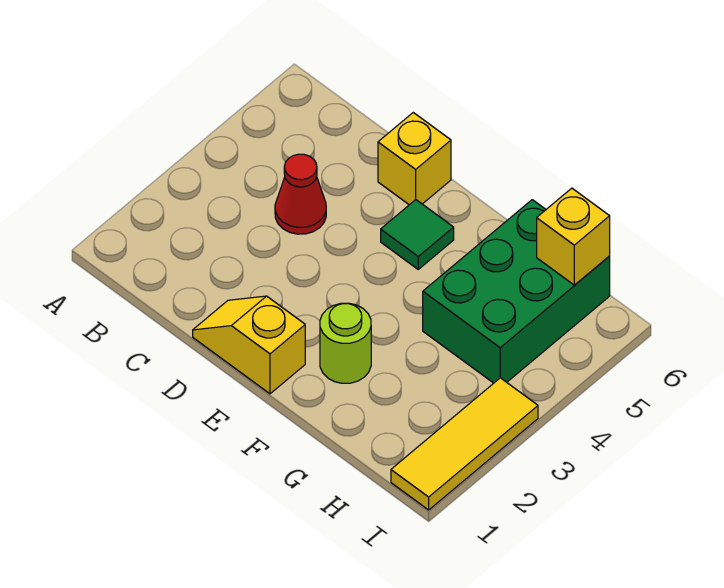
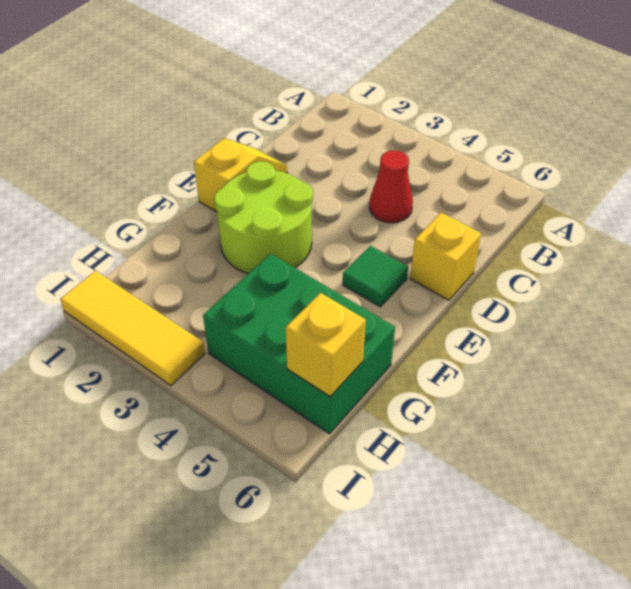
lime 1x1 round brick [320,303,371,383] -> lime 2x2 round brick [214,161,313,274]

